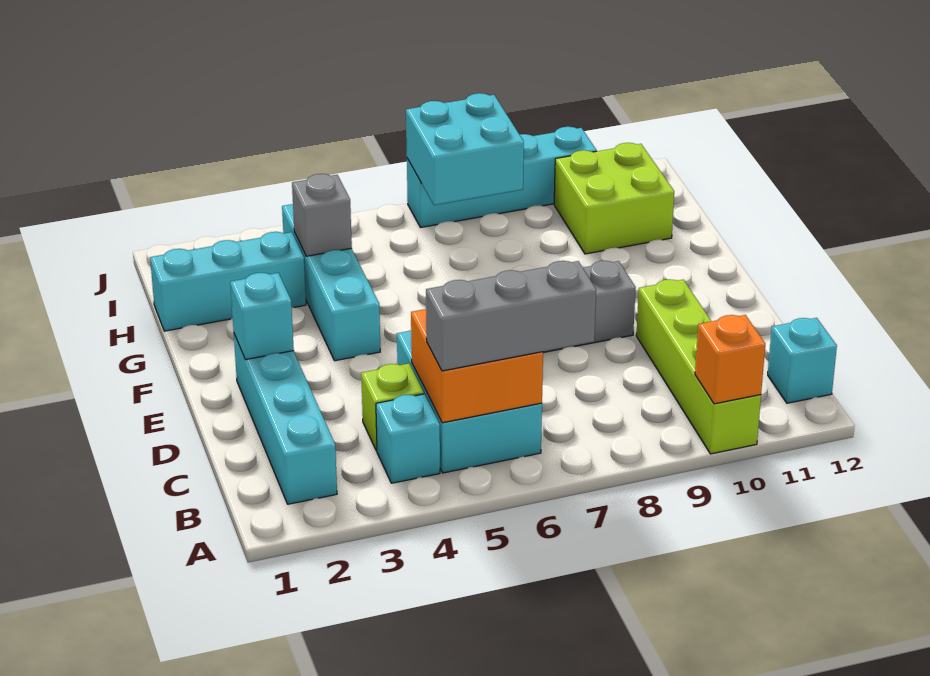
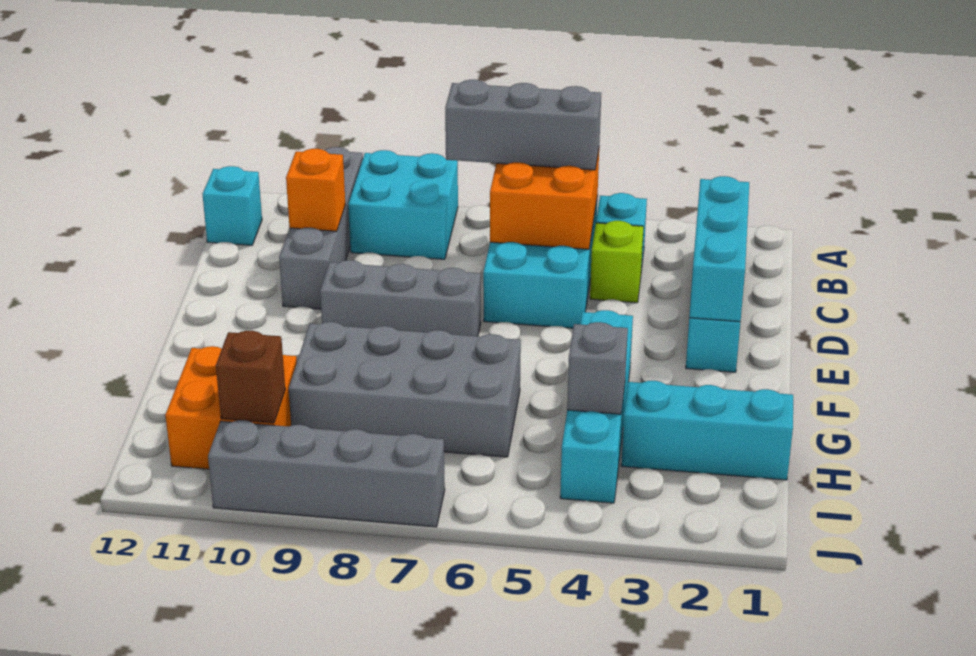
lime 1x4 brick [636,279,761,454] -> grey 1x4 brick [279,147,363,309]
orange 1x1 brick [695,315,765,404] -> orange 1x1 brick moved to [286,149,345,231]
cyan 1x1 brick [230,273,294,360] -> cyan 1x3 brick [689,176,749,322]
none -> grey 2x4 brick [289,322,521,457]
lime 2x2 brick [554,143,674,254] -> orange 2x2 brick [165,346,297,469]
cyan 2x2 brick [406,93,524,205] -> cyan 2x2 brick moved to [348,150,458,259]
none -> brown 1x1 brick [216,331,285,423]
cyan 1x4 brick [407,127,597,228] -> grey 1x4 brick [208,420,445,527]

